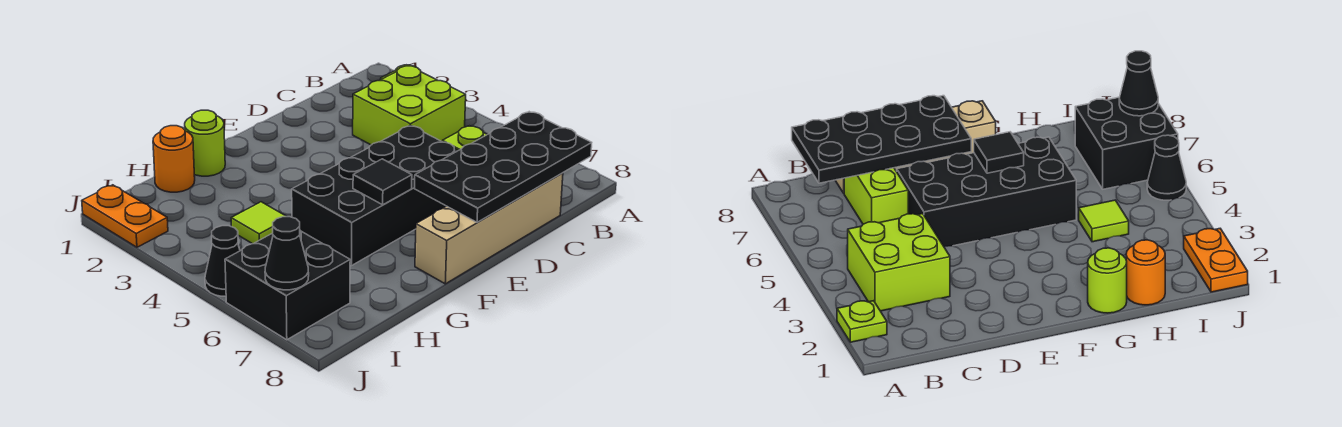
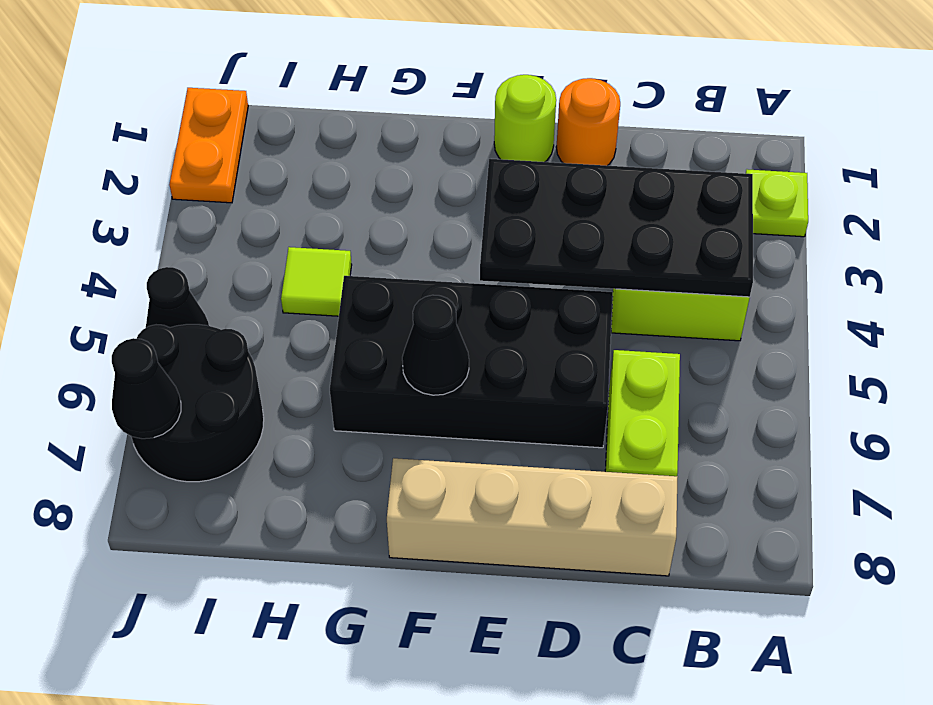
black 2x4 plate [415,112,592,223] -> black 2x4 plate moved to [480,159,753,297]
black 1x1 tile [353,159,412,205] -> black 1x1 cone [402,295,469,395]
lime 1x1 round brick [185,110,225,176] -> lime 1x1 round brick moved to [494,75,556,162]
orange 1x1 round brick [153,126,195,192] -> orange 1x1 round brick moved to [556,78,620,166]
black 2x2 brick [225,231,350,340] -> black 2x2 round brick [131,324,264,482]

